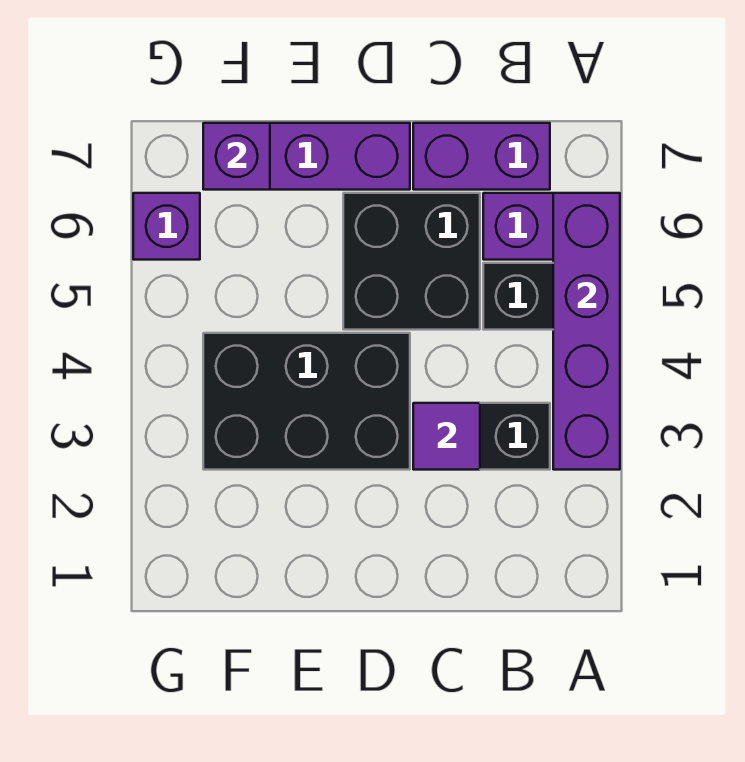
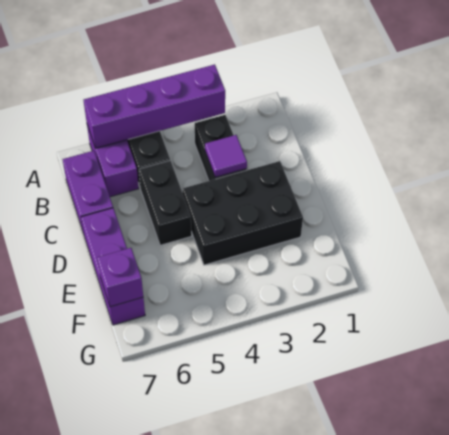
black 2x2 brick [343,193,480,330] -> black 1x2 brick [139,161,192,245]
black 2x3 brick [203,333,410,470] -> black 2x3 brick turned to [183,161,303,265]
purple 1x1 brick [133,193,200,260] -> none

